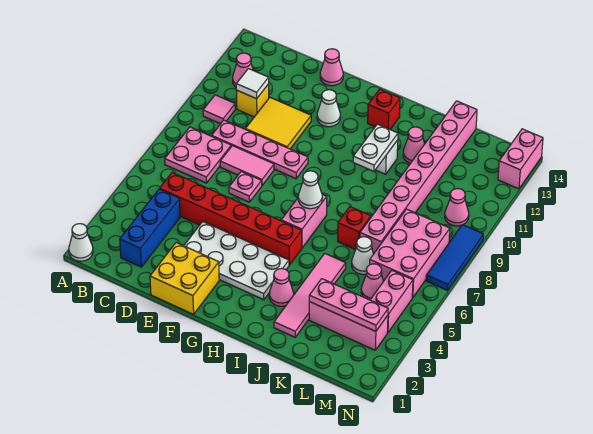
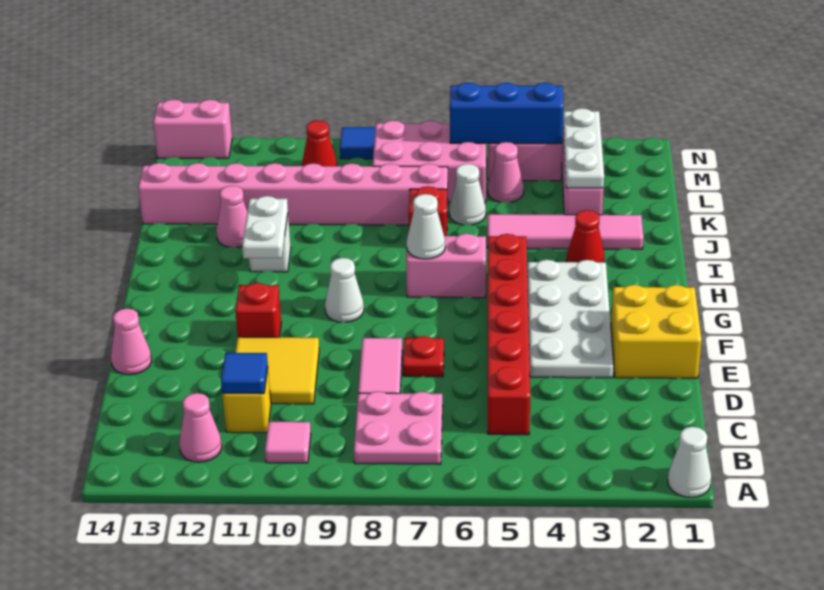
blue 1x3 brick [120,189,180,267] -> blue 1x3 brick moved to [450,83,563,144]
pink 1x4 plate [212,120,308,179] -> none
white 1x1 tile [236,69,269,99] -> blue 1x1 tile [221,353,268,394]
pink 1x1 plate [229,172,262,202] -> red 1x1 plate [403,336,444,377]
white 1x1 cone [317,90,340,127] -> white 1x1 cone moved to [325,258,364,322]
red 1x1 brick [368,89,400,129] -> red 1x1 brick moved to [235,283,281,337]
pink 1x1 cone [269,269,294,306] -> red 1x1 cone [567,210,605,262]
white 1x2 plate [353,124,398,171] -> white 1x2 plate turned to [242,196,288,258]
pink 1x3 plate [309,279,388,331] -> white 1x3 plate [563,108,604,188]
pink 1x1 cone [445,189,469,226] -> red 1x1 cone [302,120,337,166]

